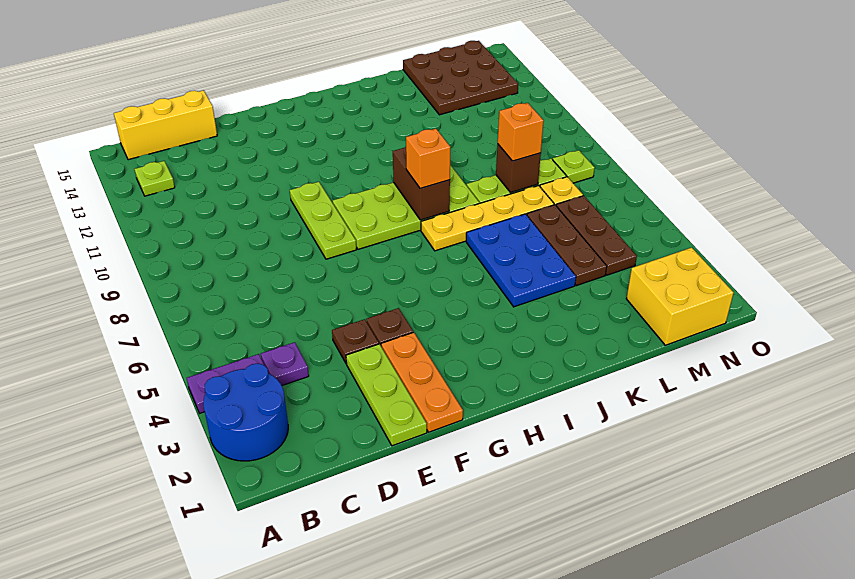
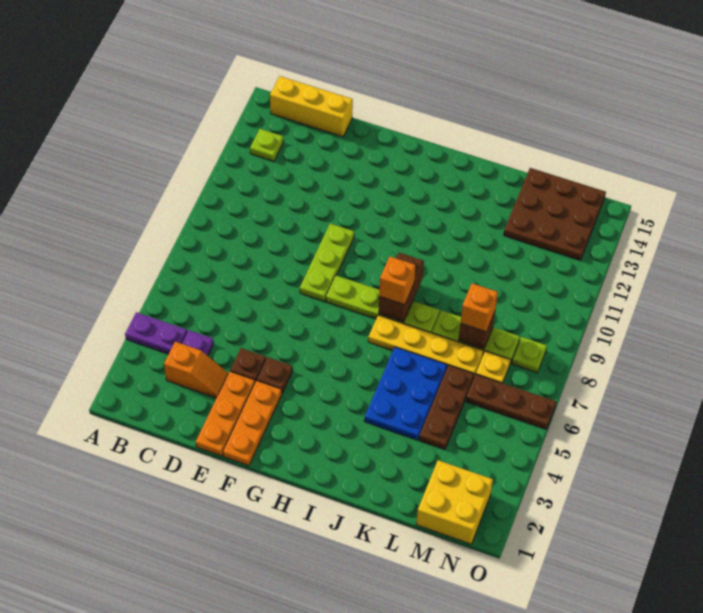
blue 2x2 round brick [203,363,288,461] -> none
none -> orange 1x2 slope [164,342,228,398]
lime 1x3 plate [346,344,427,446] -> orange 1x3 plate [196,372,255,456]
lime 2x4 plate [333,166,479,249] -> lime 1x4 plate [326,275,439,333]
brown 1x3 plate [556,196,637,275] -> brown 1x3 plate turned to [466,374,556,429]

